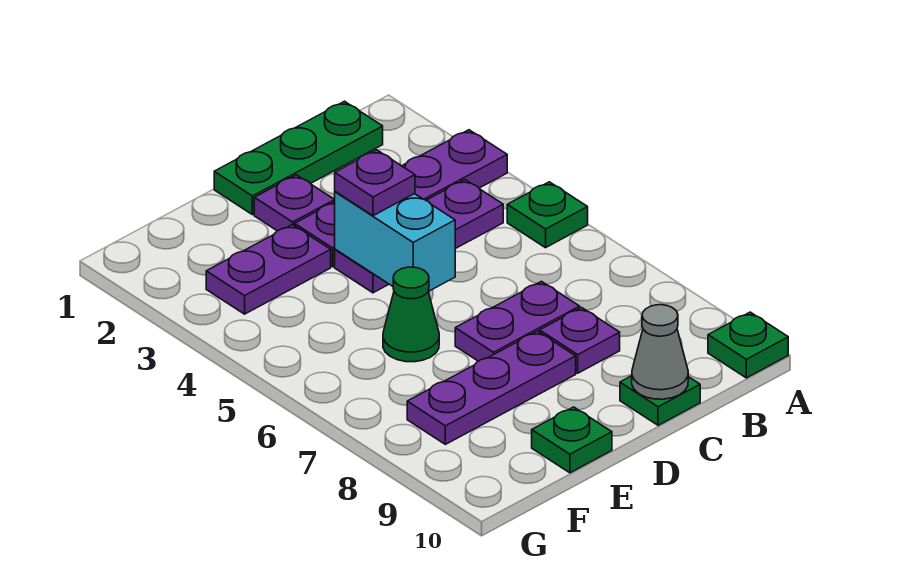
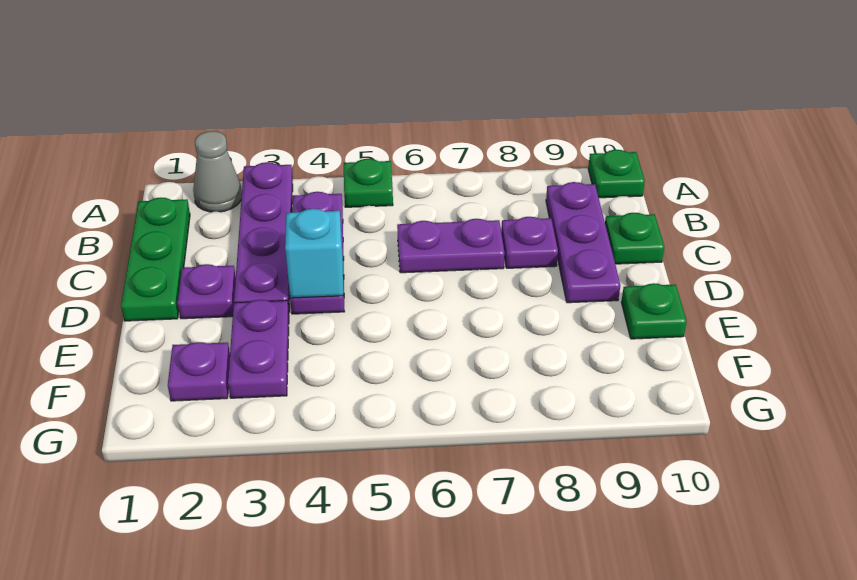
purple 1x2 plate [455,281,580,361] -> purple 1x2 plate turned to [397,219,505,273]
grey 1x1 cone [632,305,688,399] -> grey 1x1 cone moved to [193,131,242,212]
cyan 1x2 brick [335,192,455,292] -> cyan 1x1 brick [285,209,343,298]
purple 1x1 plate [335,150,415,216] -> purple 1x1 plate moved to [168,342,230,401]
purple 1x3 plate [407,331,576,444] -> purple 1x3 plate moved to [546,182,620,303]
green 1x1 cone [383,267,439,362] -> none

